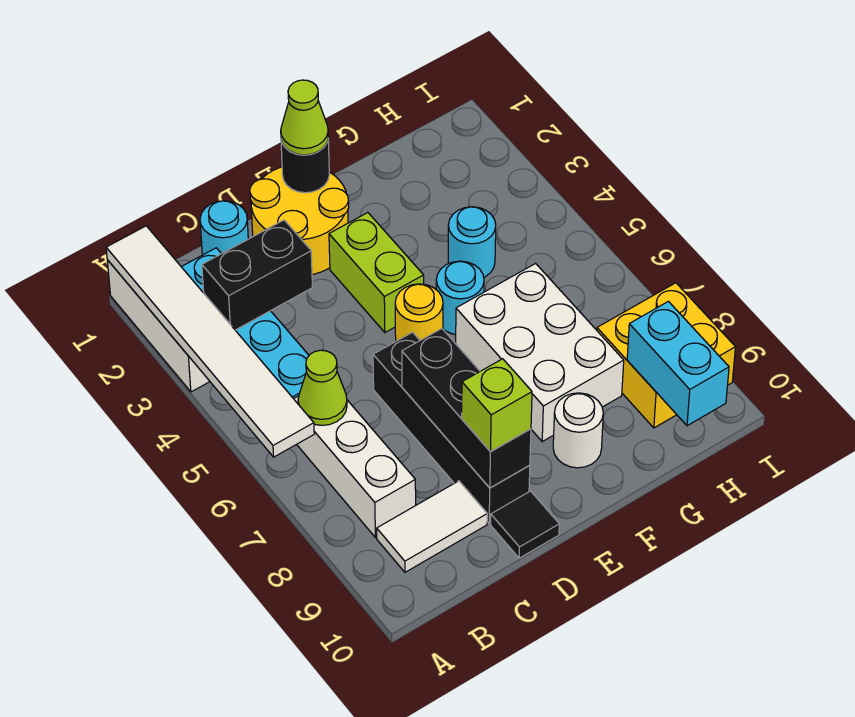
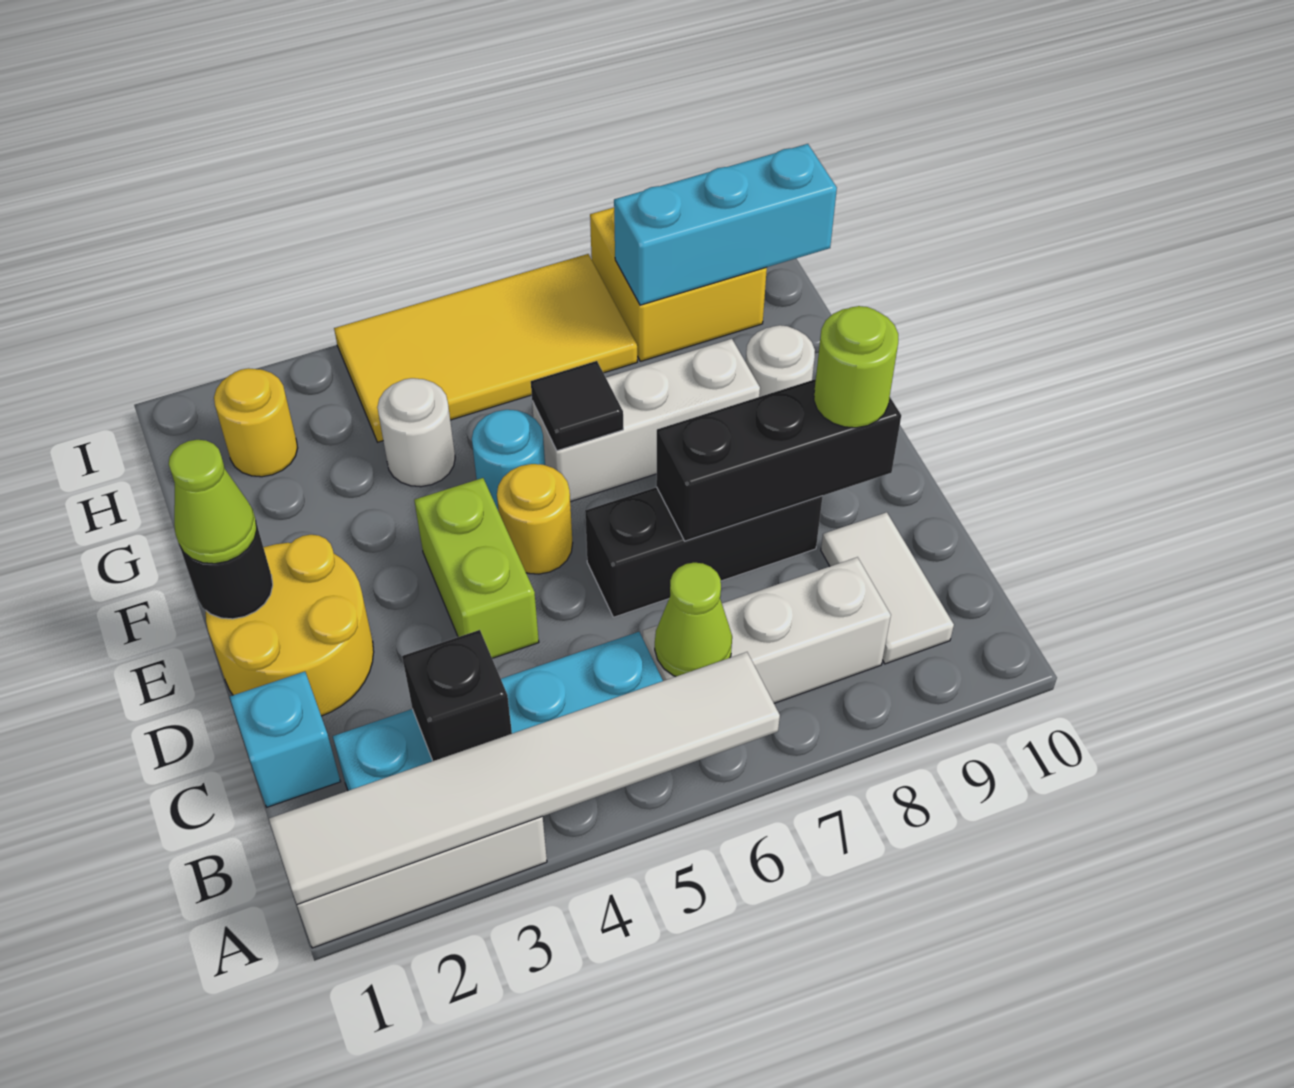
black 1x2 brick [202,220,312,330] -> black 1x1 brick [402,630,512,761]
cyan 1x1 round brick [200,201,248,255] -> cyan 1x1 brick [230,672,340,807]
black 1x4 brick [373,332,530,524] -> black 1x3 brick [585,487,823,617]
lime 1x1 brick [462,359,532,452] -> lime 1x1 round brick [814,306,898,428]
black 1x1 tile [491,491,559,558] -> black 1x1 tile moved to [531,361,623,451]
lime 1x2 brick [329,213,424,332] -> lime 1x2 brick turned to [414,478,539,658]
white 2x3 brick [456,263,624,441] -> white 1x3 brick [532,339,760,502]
cyan 1x1 round brick [448,207,496,277] -> white 1x1 round brick [377,378,455,487]
none -> yellow 1x1 round brick [214,368,298,477]
none -> yellow 2x4 tile [334,254,637,442]
cyan 1x2 brick [627,301,729,426] -> cyan 1x3 brick [614,144,837,305]

